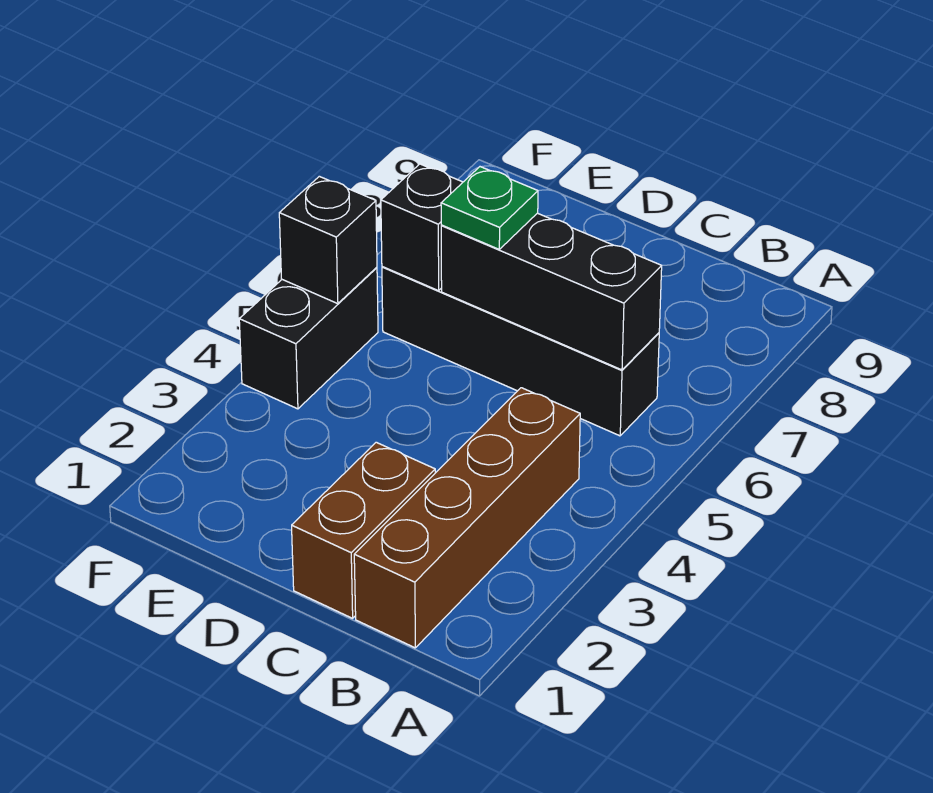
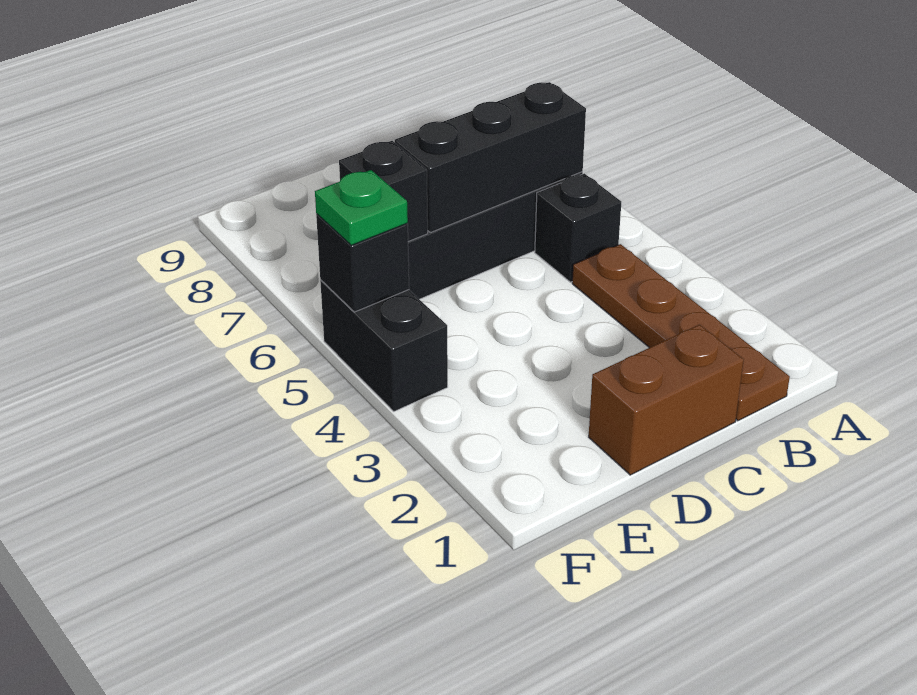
brown 1x4 brick [354,388,580,648] -> brown 1x4 plate [572,244,790,421]
none -> black 1x1 brick [535,174,621,282]
brown 1x2 brick [292,442,435,618] -> brown 1x2 brick turned to [589,325,744,475]
green 1x1 plate [441,167,538,249] -> green 1x1 plate moved to [315,170,408,245]

